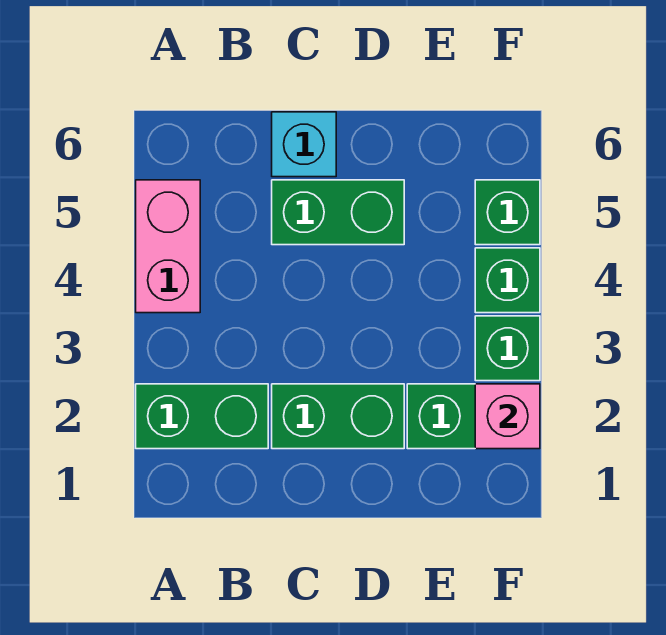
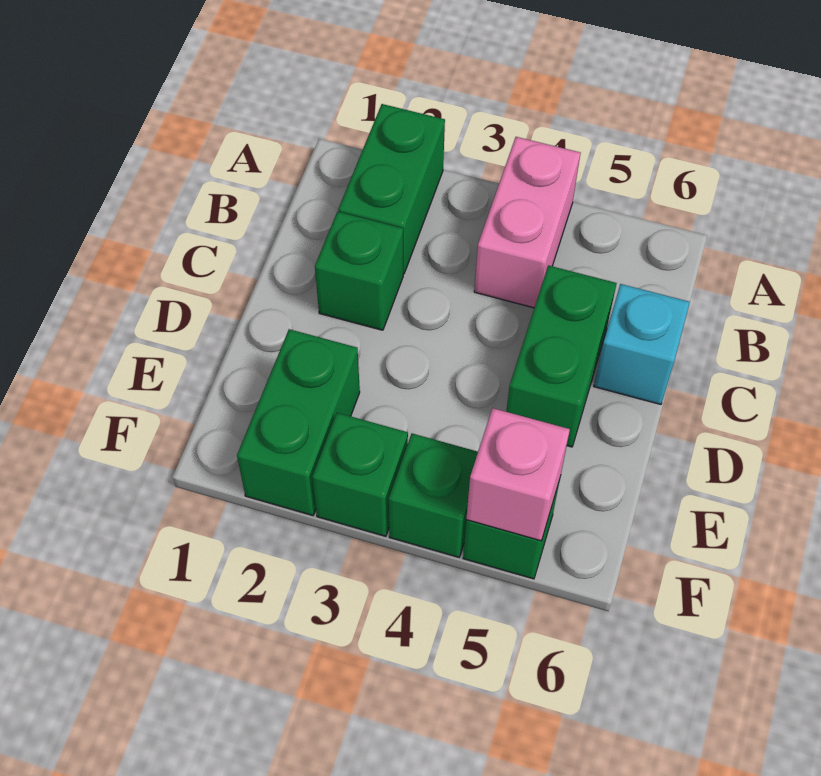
pink 1x2 brick [136,180,200,313] -> pink 1x2 brick turned to [474,137,580,308]
green 1x2 brick [272,384,404,449] -> green 1x1 brick [315,211,403,330]
pink 1x1 brick [475,384,540,449] -> pink 1x1 brick moved to [466,408,570,541]

